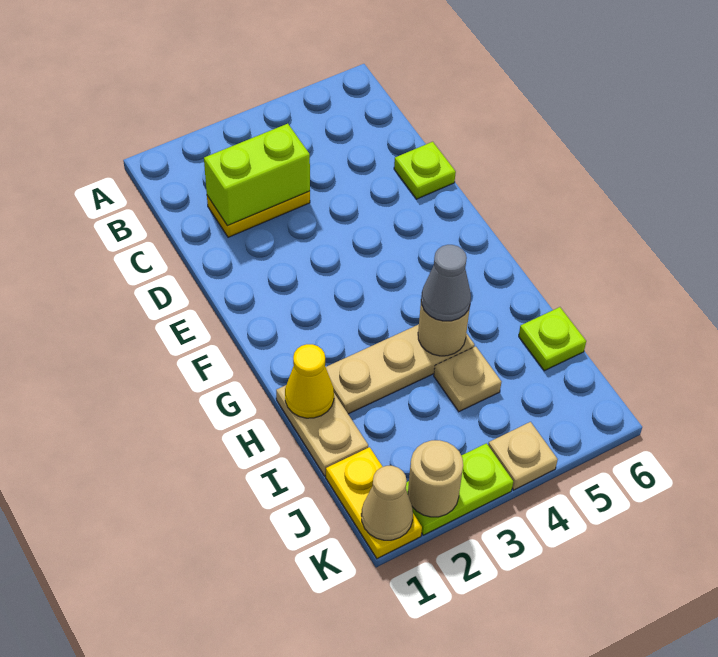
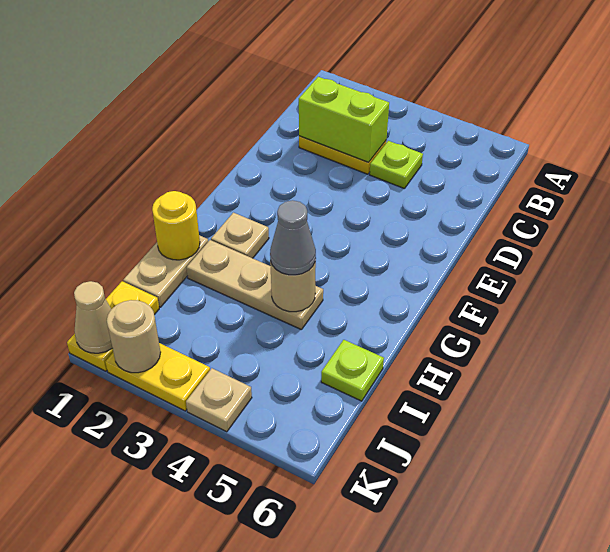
lime 1x1 plate [394,142,456,199] -> lime 1x1 plate moved to [370,141,423,189]
yellow 1x1 cone [285,344,334,418] -> yellow 1x1 round brick [152,191,200,260]
tan 1x1 plate [434,346,501,412] -> tan 1x1 plate moved to [211,213,269,258]
lime 1x2 plate [406,443,513,535] -> yellow 1x2 plate [106,343,210,411]

